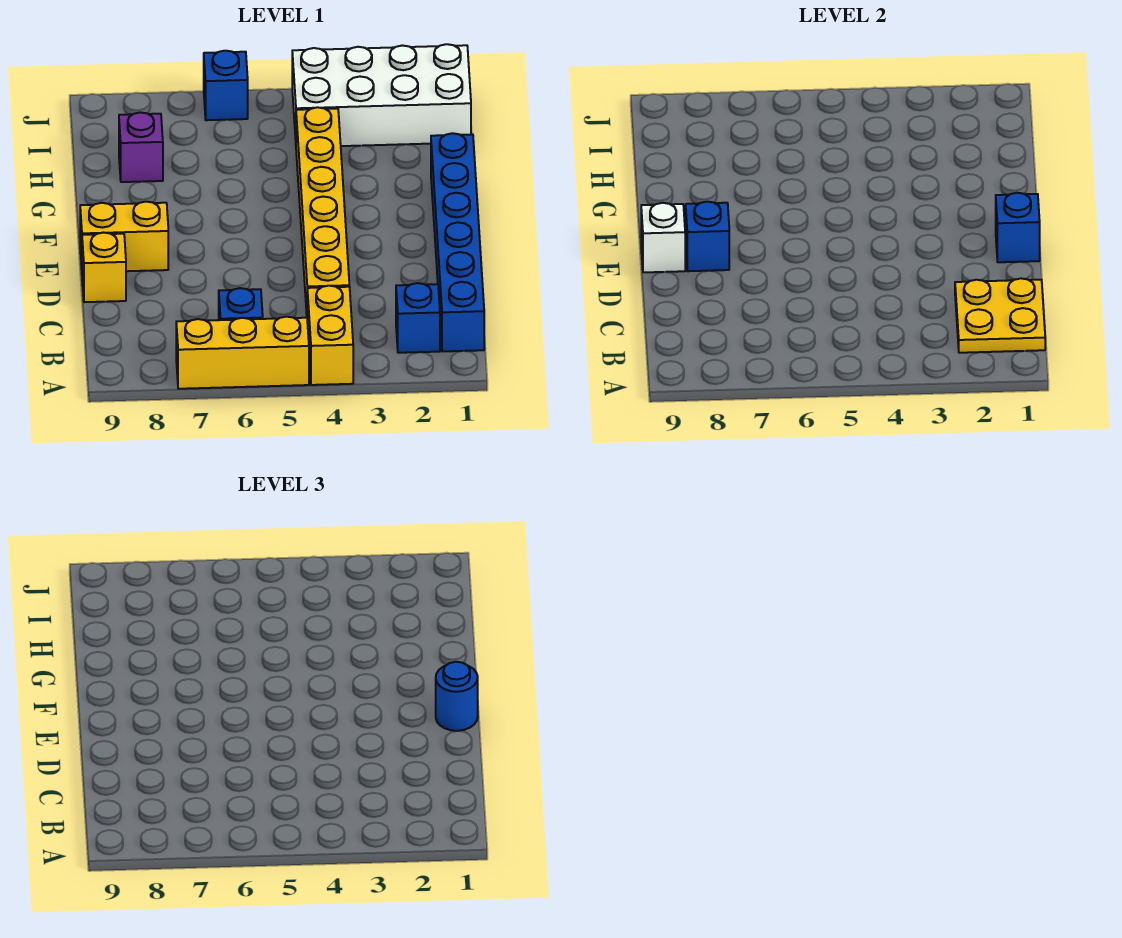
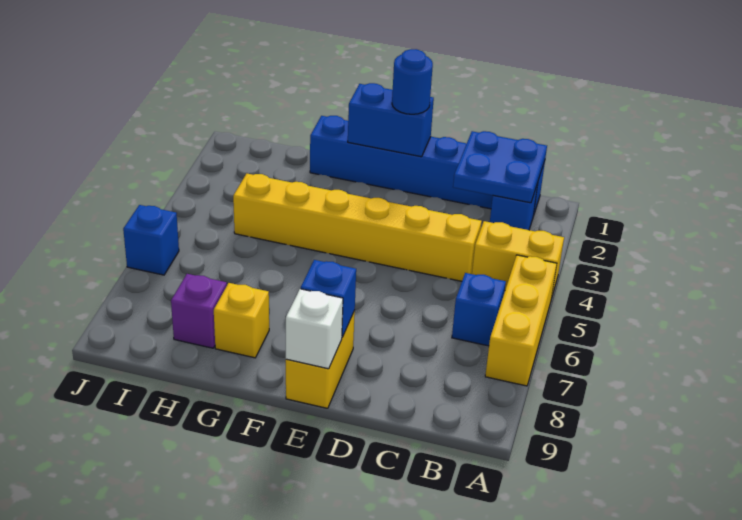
yellow 2x2 plate [955,278,1045,353] -> blue 2x2 plate [453,131,547,203]
yellow 1x1 brick [82,233,126,302] -> yellow 1x1 brick moved to [214,283,269,358]
blue 1x1 brick [996,193,1040,262] -> blue 1x2 brick [348,83,434,157]
white 2x4 brick [292,44,471,146] -> none

